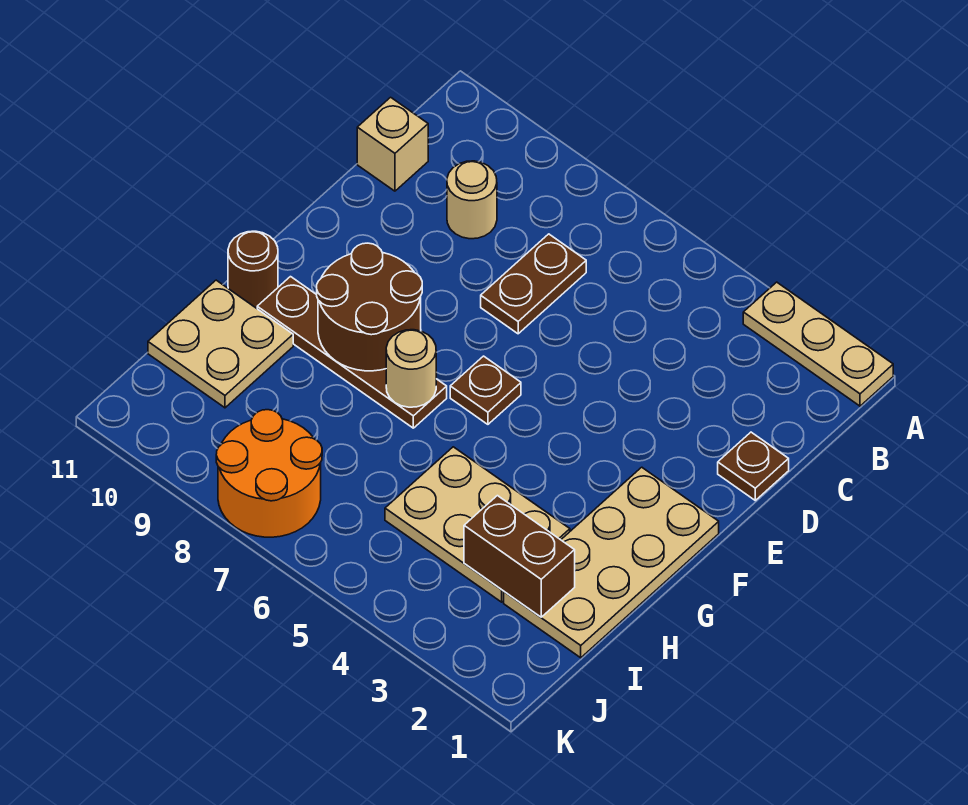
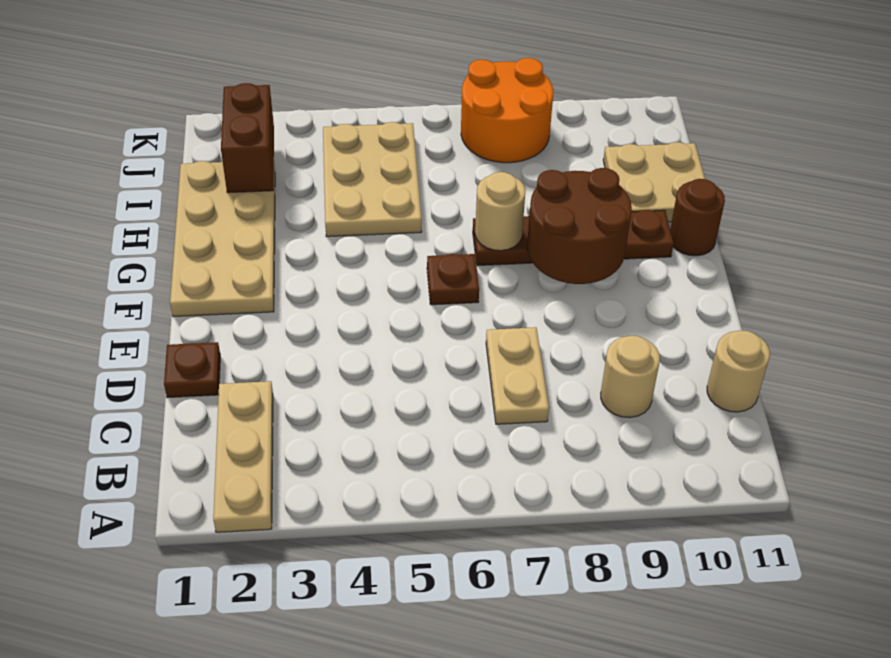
tan 1x3 plate [743,282,893,406] -> tan 1x3 plate turned to [213,381,273,532]
brown 1x2 plate [481,234,586,334] -> tan 1x2 plate [486,327,549,424]
tan 1x1 brick [357,97,428,191] -> tan 1x1 round brick [707,331,770,412]
tan 2x3 plate [385,447,570,602] -> tan 2x3 plate turned to [323,122,422,237]
brown 1x2 brick [464,496,575,617] -> brown 1x2 brick turned to [221,83,274,193]

